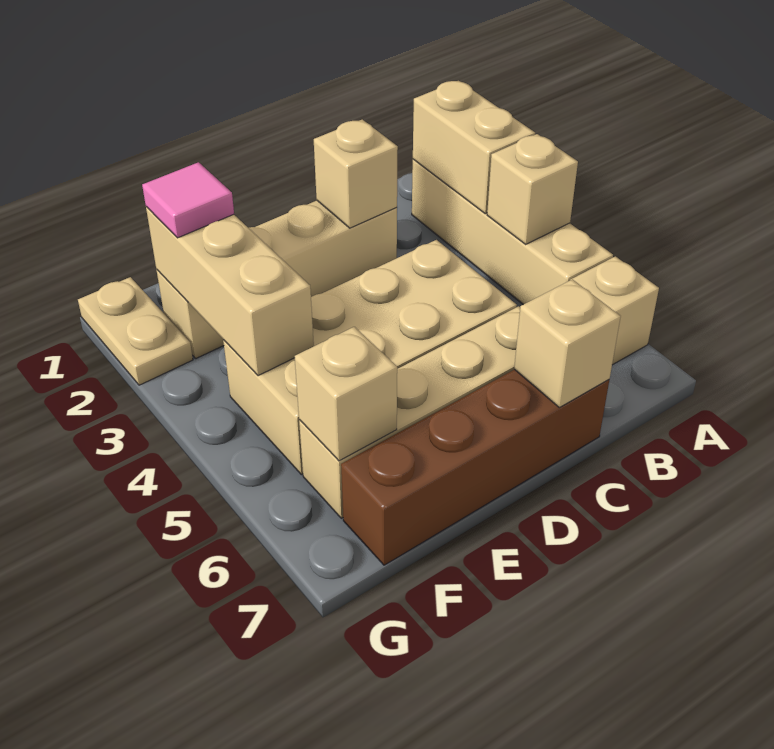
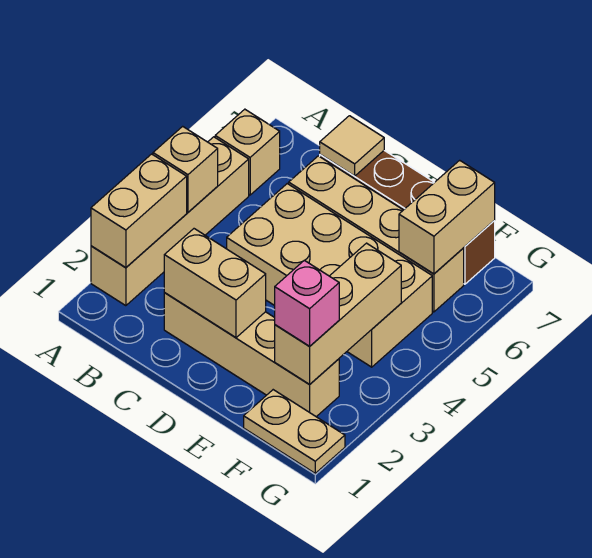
tan 1x1 brick [314,119,398,228] -> tan 1x2 brick [164,229,266,338]
tan 1x1 brick [514,279,621,407] -> tan 1x1 tile [320,116,384,176]
pink 1x1 tile [142,162,234,238] -> pink 1x1 brick [275,260,339,346]
tan 1x1 brick [295,327,397,461] -> tan 1x2 brick [399,160,495,274]
tan 1x2 plate [78,277,193,385] -> tan 1x2 plate turned to [244,390,345,473]

